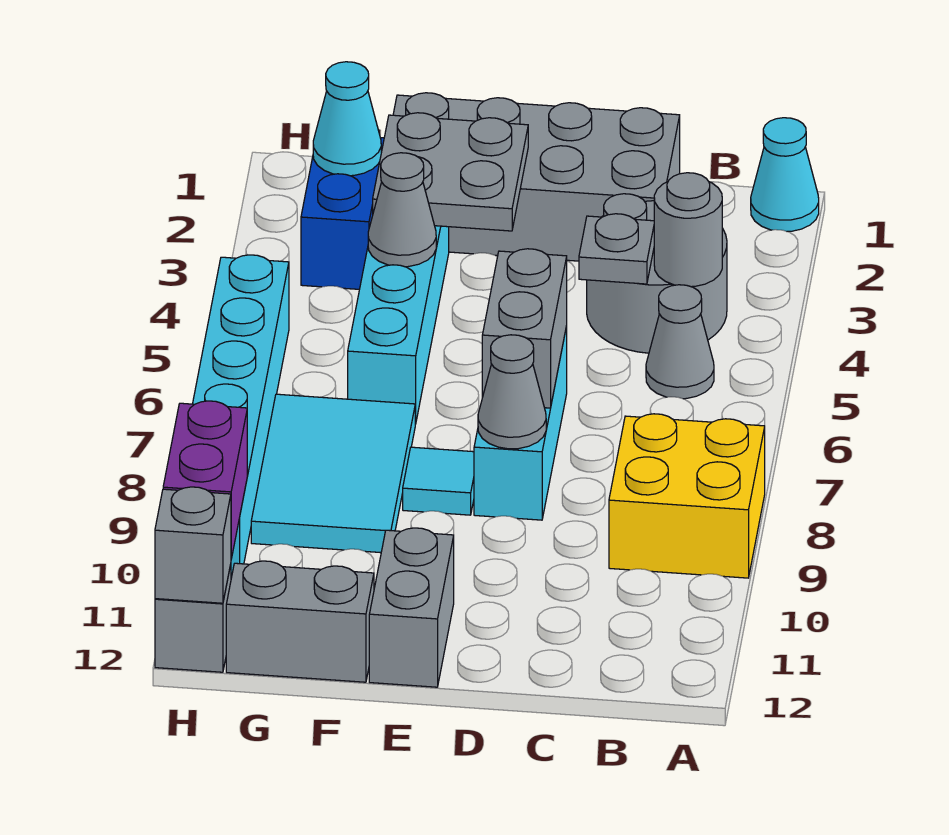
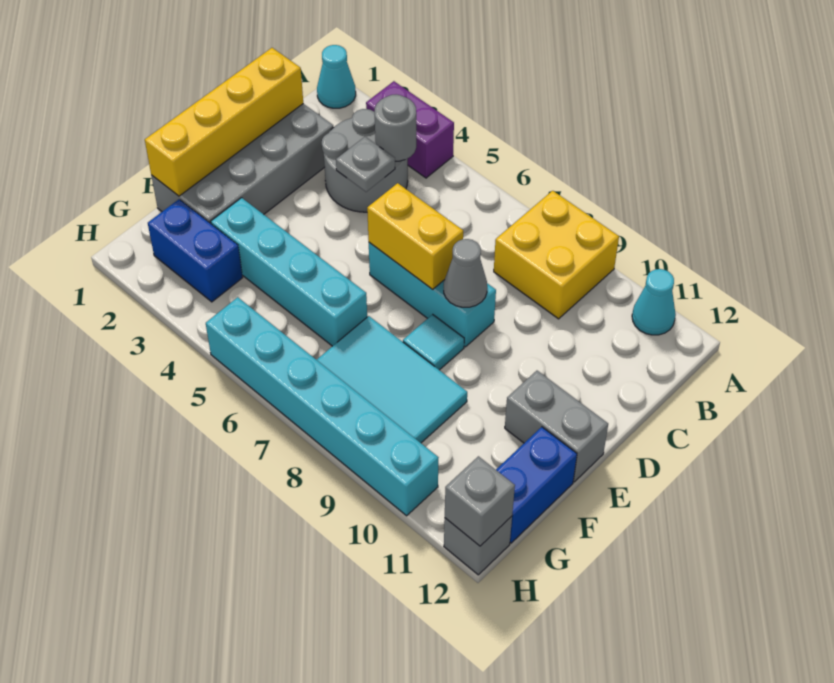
grey 1x1 cone [646,285,714,399] -> none
none -> yellow 1x4 brick [145,48,303,196]
grey 1x2 brick [482,249,567,408] -> yellow 1x2 brick [367,183,463,289]
grey 2x2 plate [373,113,528,231] -> none
grey 1x1 cone [368,153,436,267] -> none
grey 1x2 brick [226,561,374,682] -> blue 1x2 brick [496,427,577,543]
cyan 1x1 cone [313,62,381,176] -> cyan 1x1 cone moved to [632,269,676,335]
purple 1x2 brick [163,401,247,559] -> purple 1x2 brick moved to [366,81,454,178]

